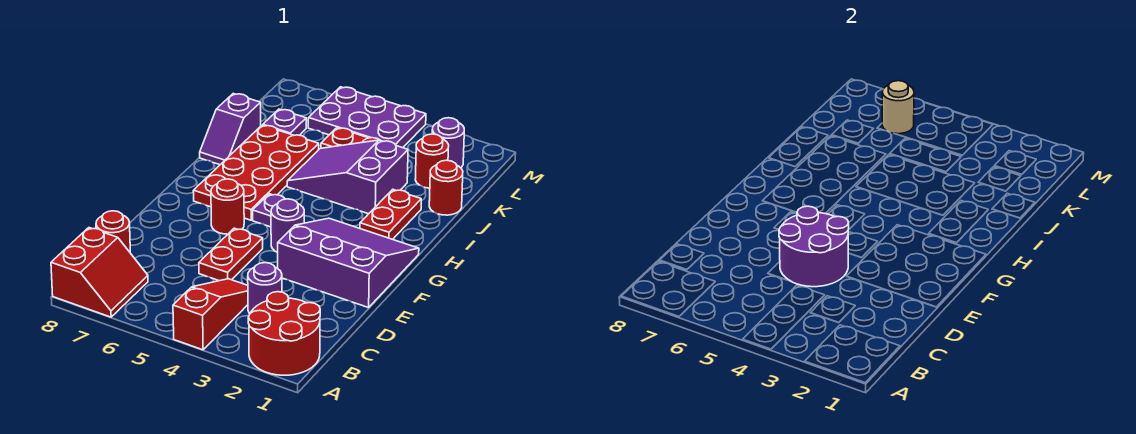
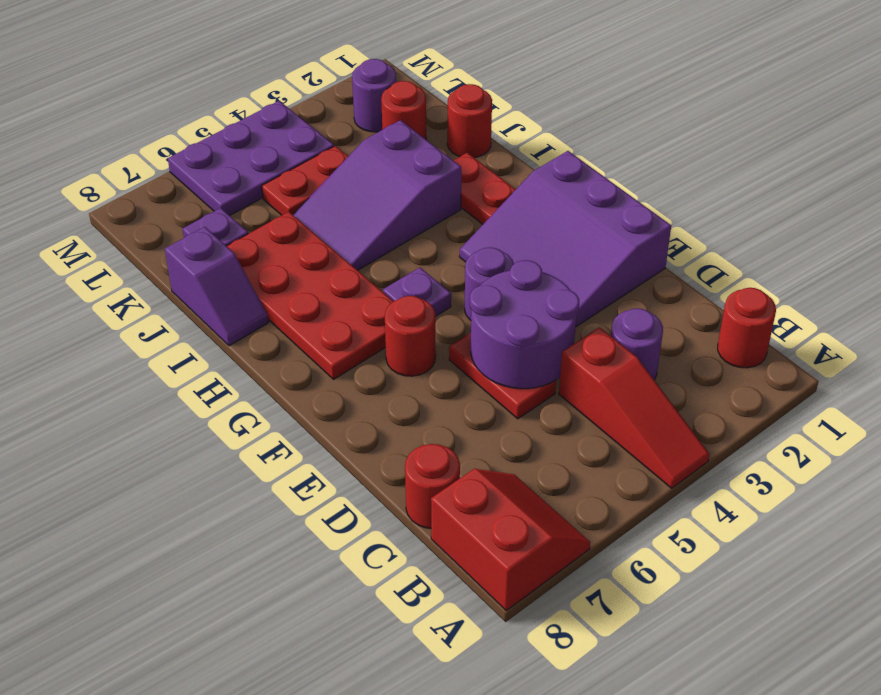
red 2x2 round brick [248,292,320,375] -> red 1x1 round brick [718,288,776,368]
red 1x3 slope [173,279,248,350] -> red 1x3 slope turned to [559,327,710,488]
purple 3x3 slope [277,218,419,308] -> purple 3x3 slope turned to [460,151,671,327]
tan 1x1 round brick [882,81,914,134] -> none

